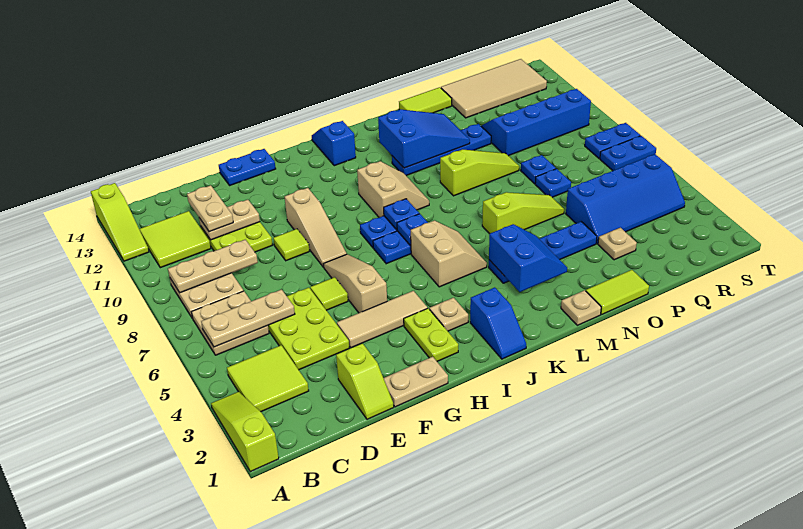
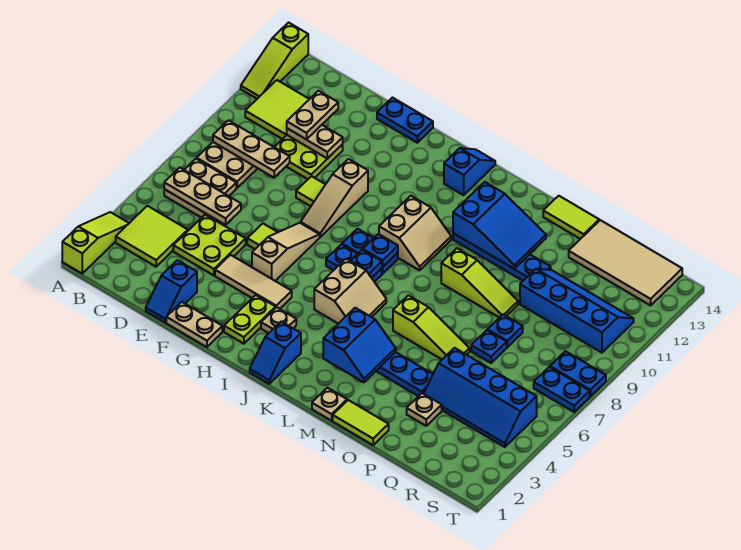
lime 2x3 plate [268,288,349,370] -> lime 2x2 plate [173,215,246,275]
lime 1x2 slope [336,343,394,419] -> blue 1x2 slope [146,260,197,322]

